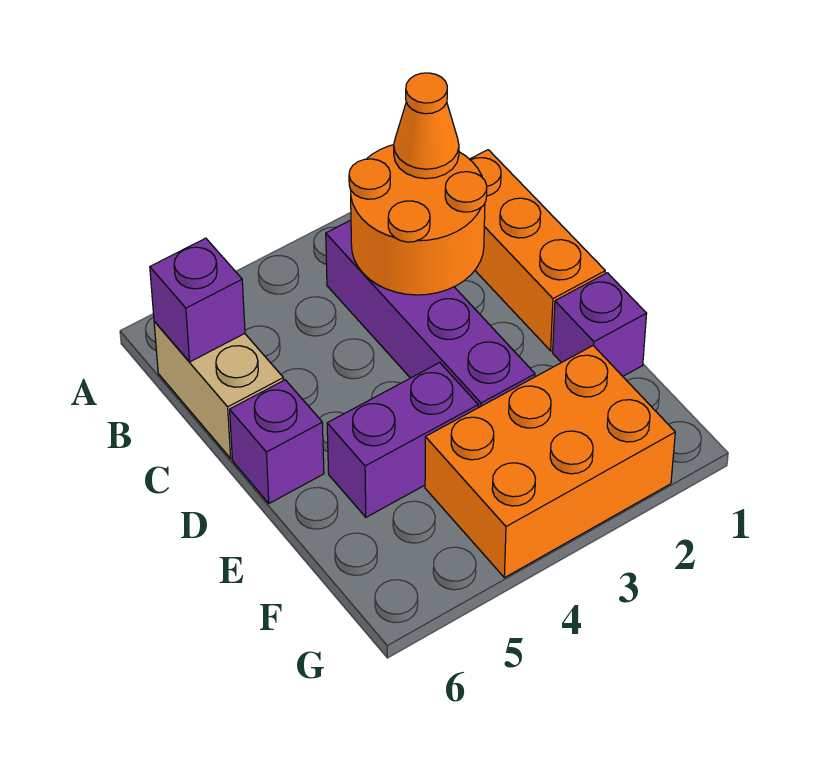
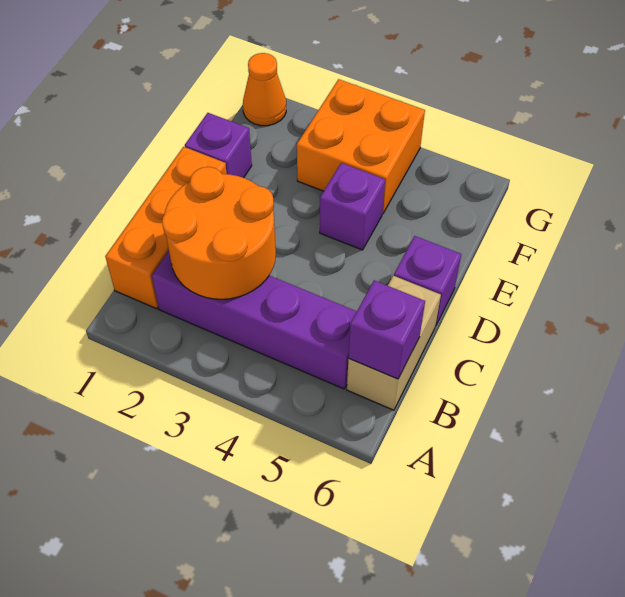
orange 1x1 cone [394,73,459,179] -> orange 1x1 cone moved to [243,53,286,126]
purple 1x4 brick [326,220,535,408] -> purple 1x4 brick turned to [152,251,357,389]
purple 1x2 brick [327,363,478,517] -> purple 1x1 brick [320,163,385,250]
orange 2x3 brick [425,346,675,578] -> orange 2x2 brick [297,79,425,214]

